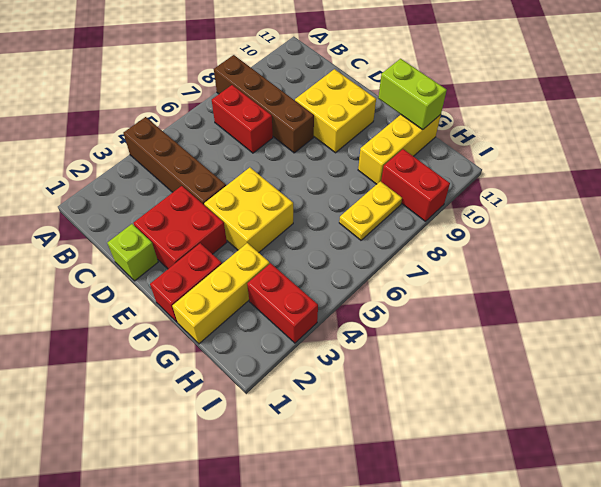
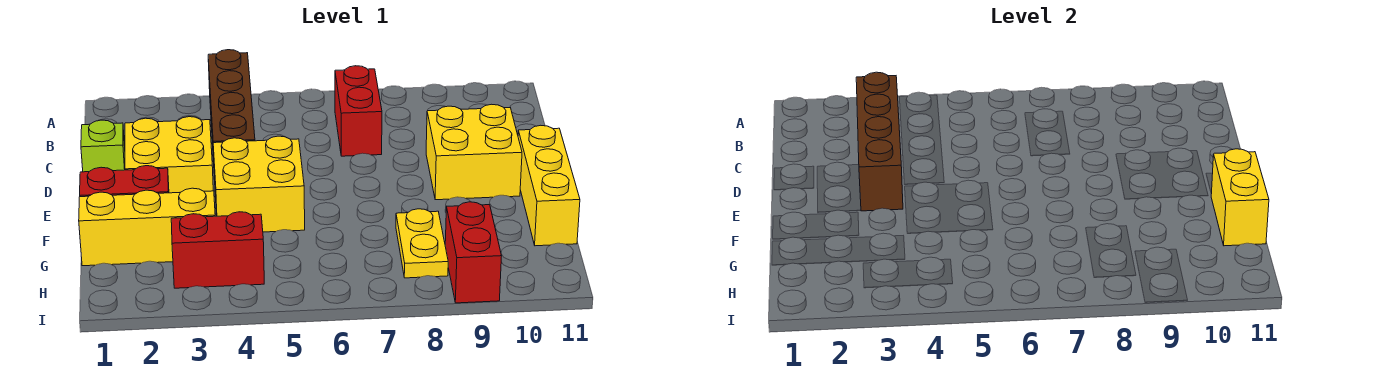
brown 1x4 brick [214,55,314,153] -> brown 1x4 brick moved to [856,72,903,211]
red 2x2 brick [134,186,227,269] -> yellow 2x2 brick [125,117,213,193]
lime 1x2 brick [378,59,447,130] -> yellow 1x2 brick [1211,149,1269,246]
yellow 1x3 brick [358,115,441,184] -> yellow 1x3 brick turned to [518,125,580,246]
red 1x2 brick [247,263,318,343] -> red 1x2 brick turned to [171,212,264,288]
yellow 1x2 plate [339,181,402,240] -> yellow 1x2 plate turned to [396,209,448,278]

